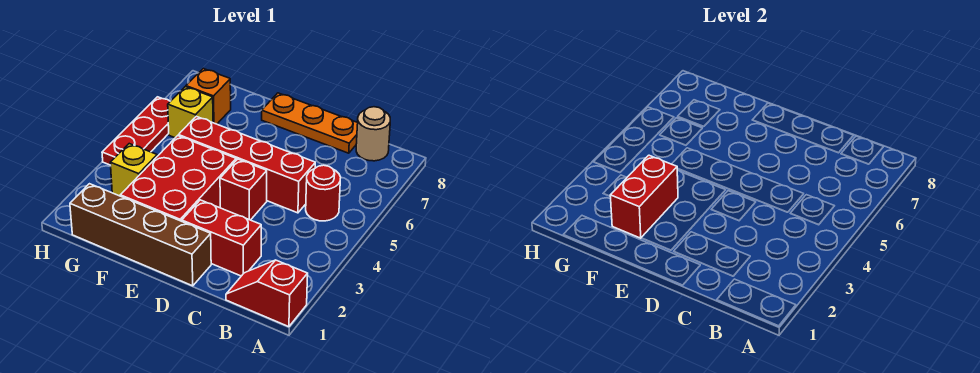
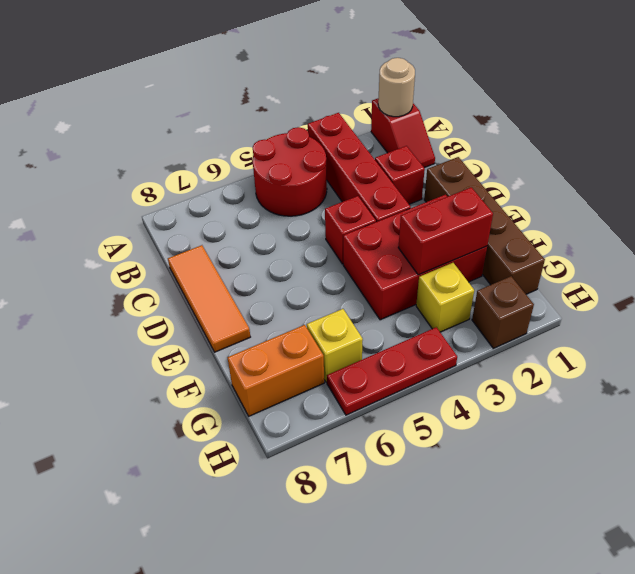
red 1x1 round brick [306,165,341,221] -> red 2x2 round brick [253,127,327,216]
tan 1x1 round brick [356,107,390,161] -> tan 1x1 round brick moved to [378,58,415,117]
red 1x2 brick [182,200,261,276] -> red 1x1 brick [375,146,425,204]
red 1x4 brick [179,116,315,213] -> red 1x4 brick moved to [308,113,411,222]
orange 1x3 plate [262,93,358,153] -> orange 1x3 tile [168,245,250,352]
orange 1x1 brick [186,69,231,124] -> orange 1x2 brick [227,325,324,416]
none -> brown 1x1 brick [472,276,534,348]

